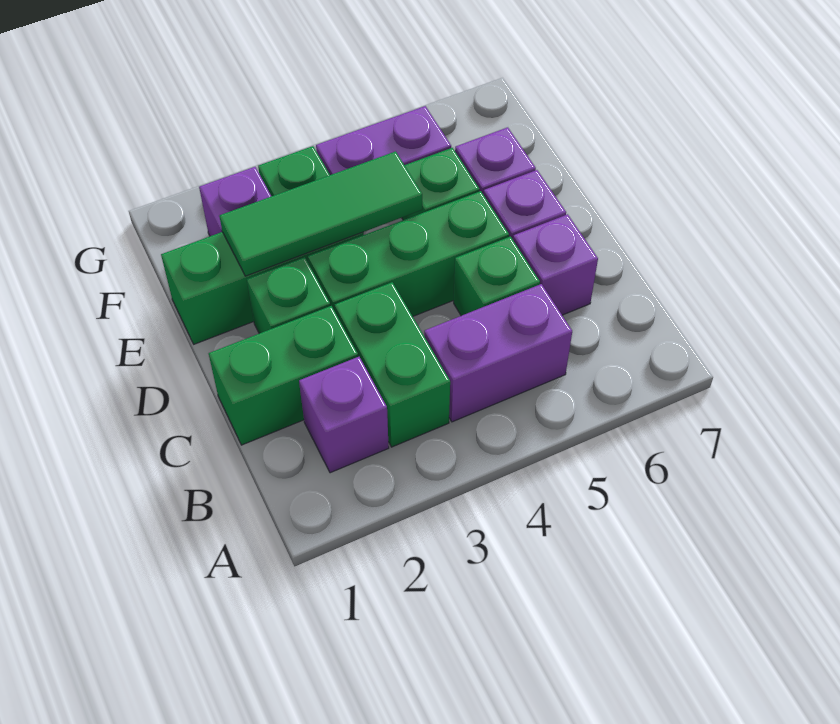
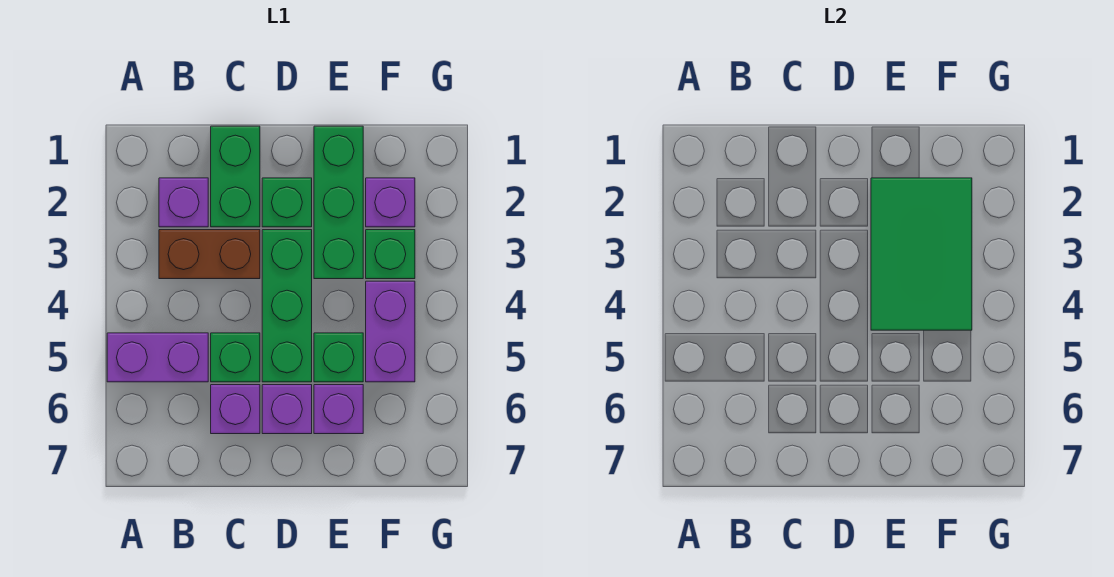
green 1x2 brick [335,282,450,447] -> brown 1x2 brick [159,230,260,279]
purple 1x2 brick [424,284,572,422] -> purple 1x2 brick turned to [107,333,208,382]
green 1x3 tile [219,151,422,276] -> green 2x3 tile [871,178,972,330]

